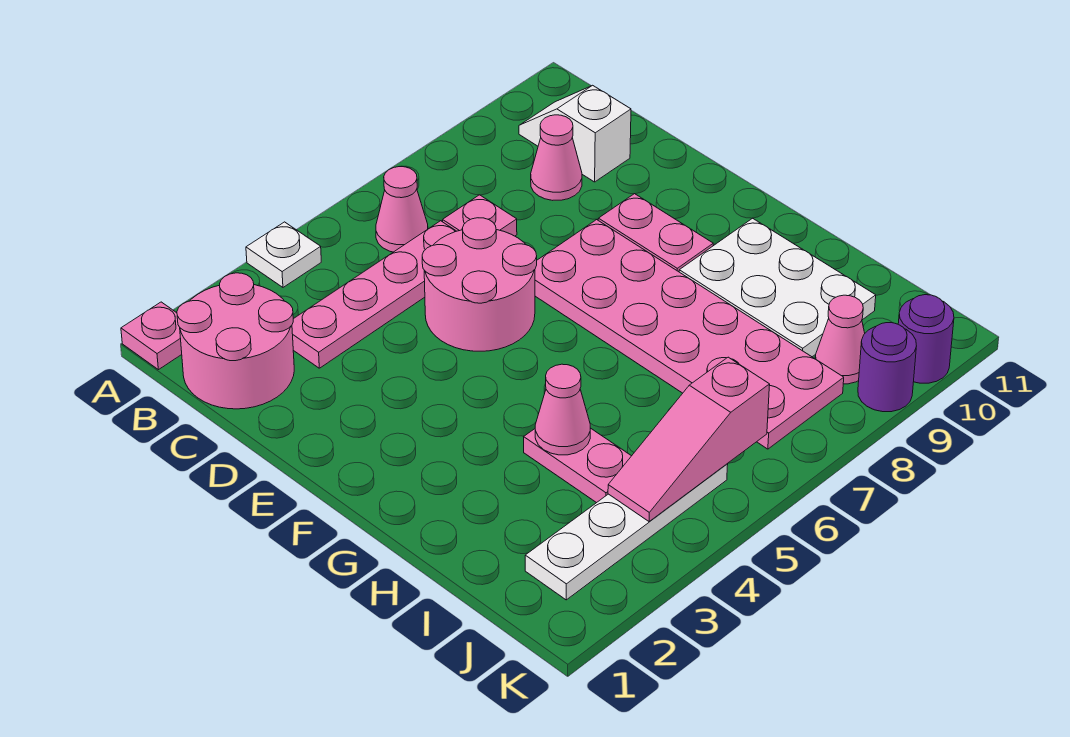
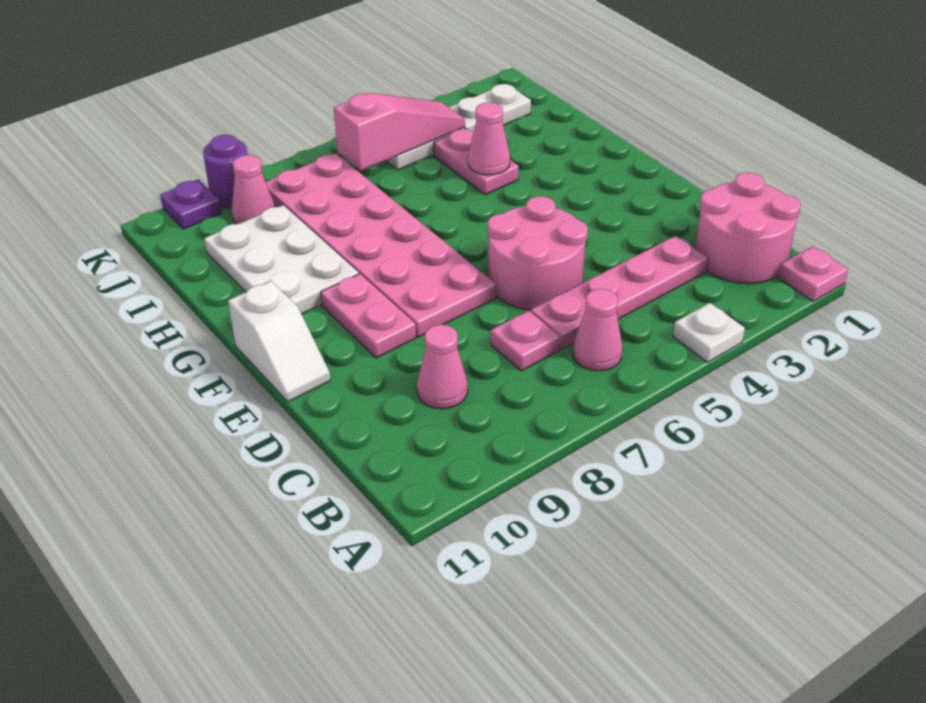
white 1x2 slope [519,85,631,182] -> white 1x2 slope moved to [228,281,331,402]
purple 1x1 round brick [898,295,954,383] -> purple 1x1 plate [160,179,222,229]

